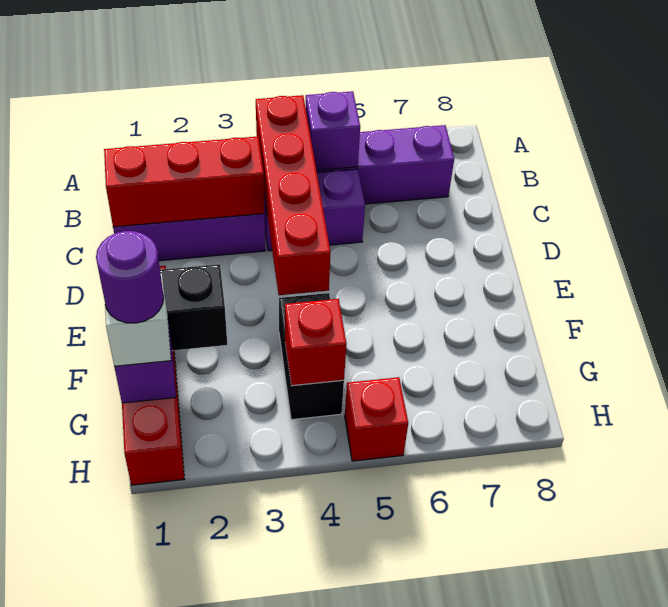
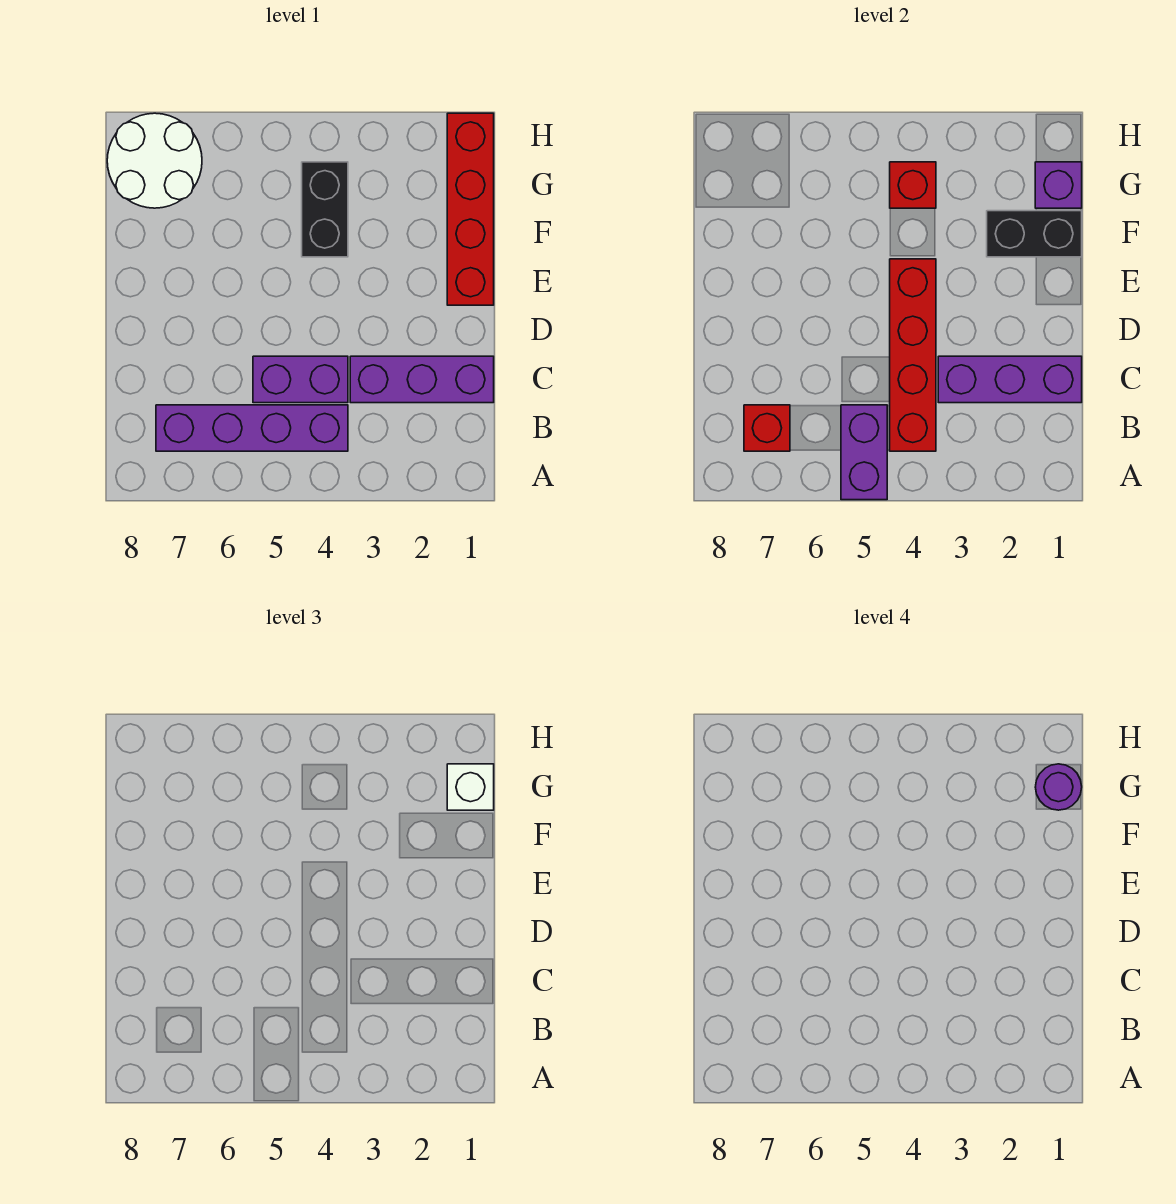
purple 1x1 brick [306,91,360,170] -> purple 1x2 brick [841,405,887,500]
red 1x3 brick [104,136,265,227] -> purple 1x3 brick [938,356,1082,403]
none -> white 2x2 round brick [107,113,202,208]
red 1x1 brick [345,377,408,461] -> red 1x1 brick moved to [744,405,790,451]

